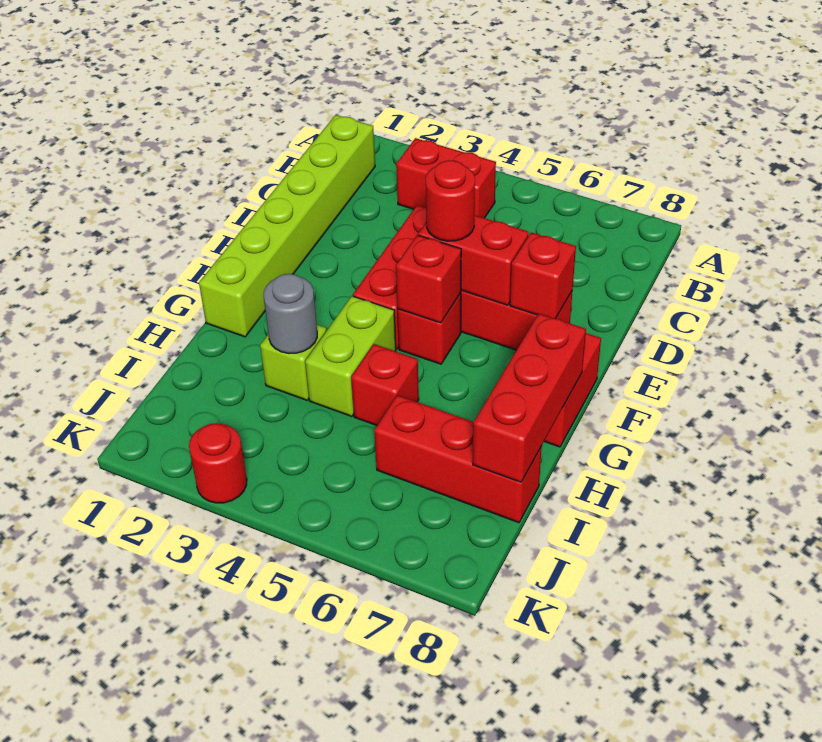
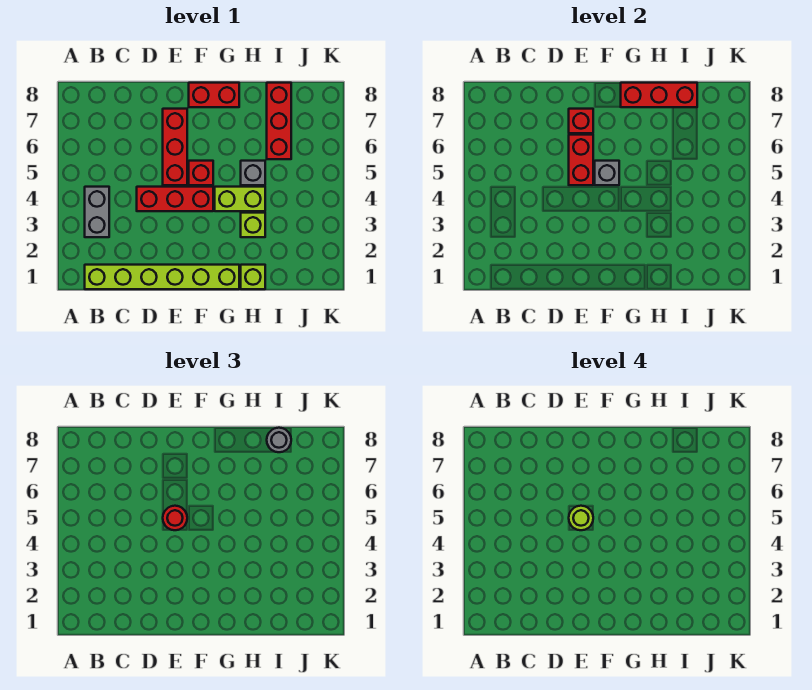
red 1x2 brick [396,138,496,218] -> grey 1x2 brick [85,187,109,237]
none -> lime 1x1 round brick [569,506,593,530]
red 1x1 brick [396,235,461,323] -> grey 1x1 brick [595,161,619,185]
none -> lime 1x1 brick [241,265,265,289]
grey 1x1 round brick [264,274,317,353] -> grey 1x1 round brick moved to [267,428,291,452]
red 1x1 brick [351,344,419,425] -> grey 1x1 brick [241,161,265,185]
red 1x1 round brick [189,423,247,503] -> none

